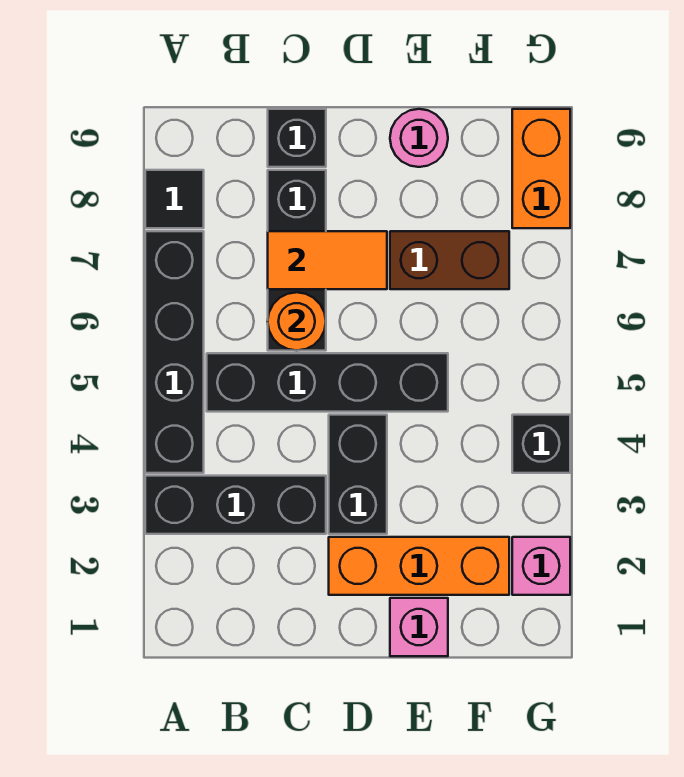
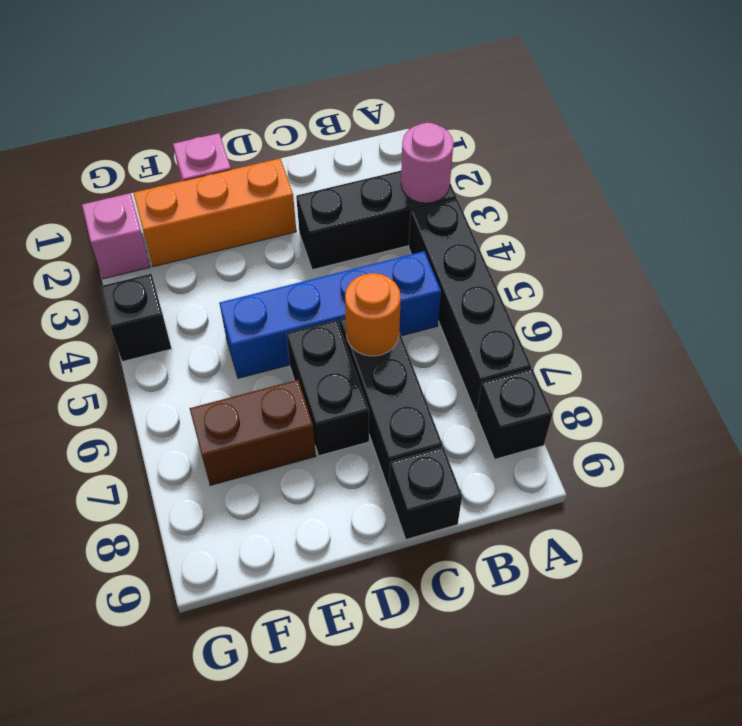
black 1x1 tile [145,170,204,228] -> black 1x1 brick [477,369,552,459]
black 1x4 brick [207,353,448,412] -> blue 1x4 brick [219,251,441,378]
orange 1x2 tile [268,231,387,289] -> none
black 1x2 brick [329,415,387,534] -> black 1x2 brick moved to [286,320,369,456]
pink 1x1 round brick [390,109,448,167] -> pink 1x1 round brick moved to [401,123,453,203]
orange 1x2 brick [512,109,570,228] -> none

